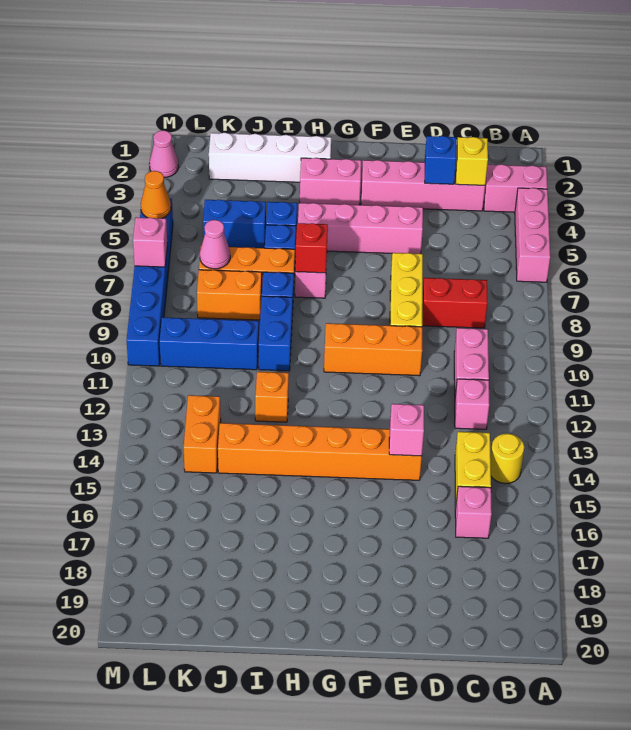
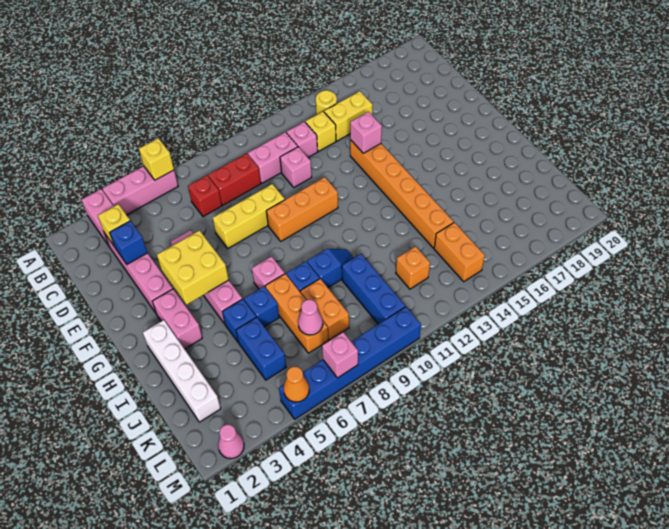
none -> yellow 1x1 brick [139,138,174,180]
red 1x2 brick [422,278,487,328] -> red 1x2 brick turned to [208,153,261,205]
none -> yellow 1x1 brick [305,112,336,152]
pink 1x1 brick [455,486,492,538] -> pink 1x1 brick moved to [280,147,312,187]
orange 1x3 brick [324,323,422,376] -> orange 1x3 brick turned to [266,177,338,241]
none -> yellow 2x2 brick [157,230,229,305]
red 1x1 brick [295,223,328,273] -> red 1x1 brick moved to [188,175,222,217]
blue 1x2 brick [259,296,293,371] -> blue 1x2 slope [307,249,354,288]
orange 1x1 brick [255,372,289,422] -> orange 1x1 brick moved to [396,246,430,289]
orange 1x2 brick [184,395,221,473] -> orange 1x2 brick turned to [434,222,485,282]

